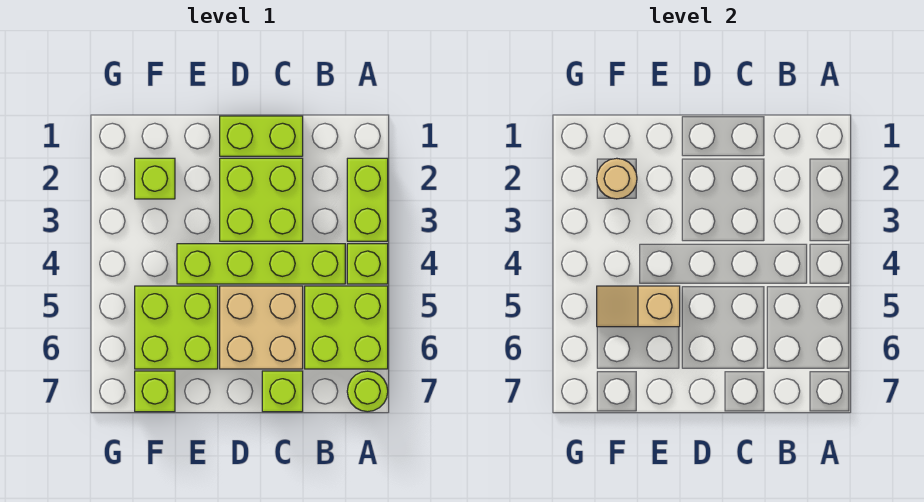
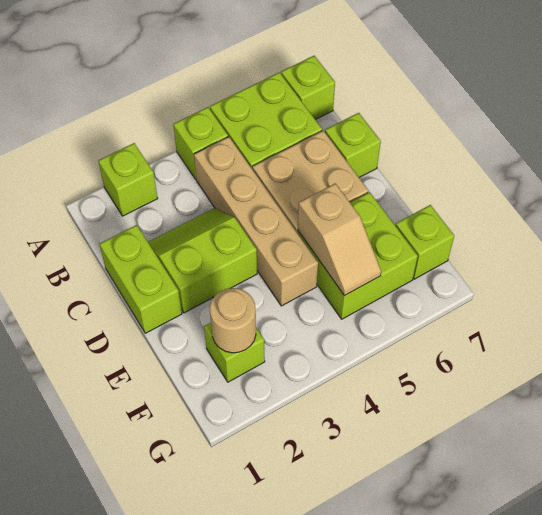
lime 1x2 brick [347,158,388,241] -> lime 1x1 brick [98,143,158,216]
lime 1x1 round brick [347,371,388,412] -> lime 1x1 brick [281,56,335,120]
lime 1x4 brick [177,244,345,284] -> tan 1x4 brick [194,137,318,306]
lime 2x2 brick [220,158,303,241] -> lime 2x2 slope [148,208,257,313]

